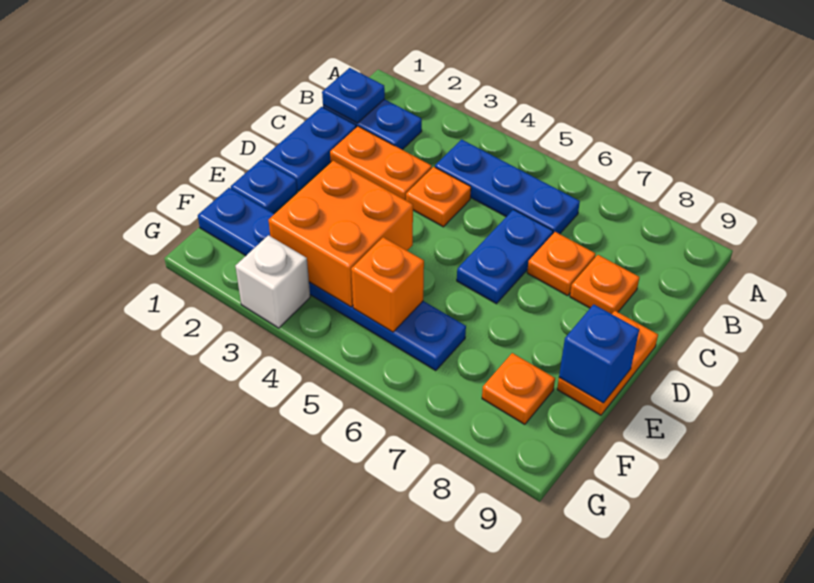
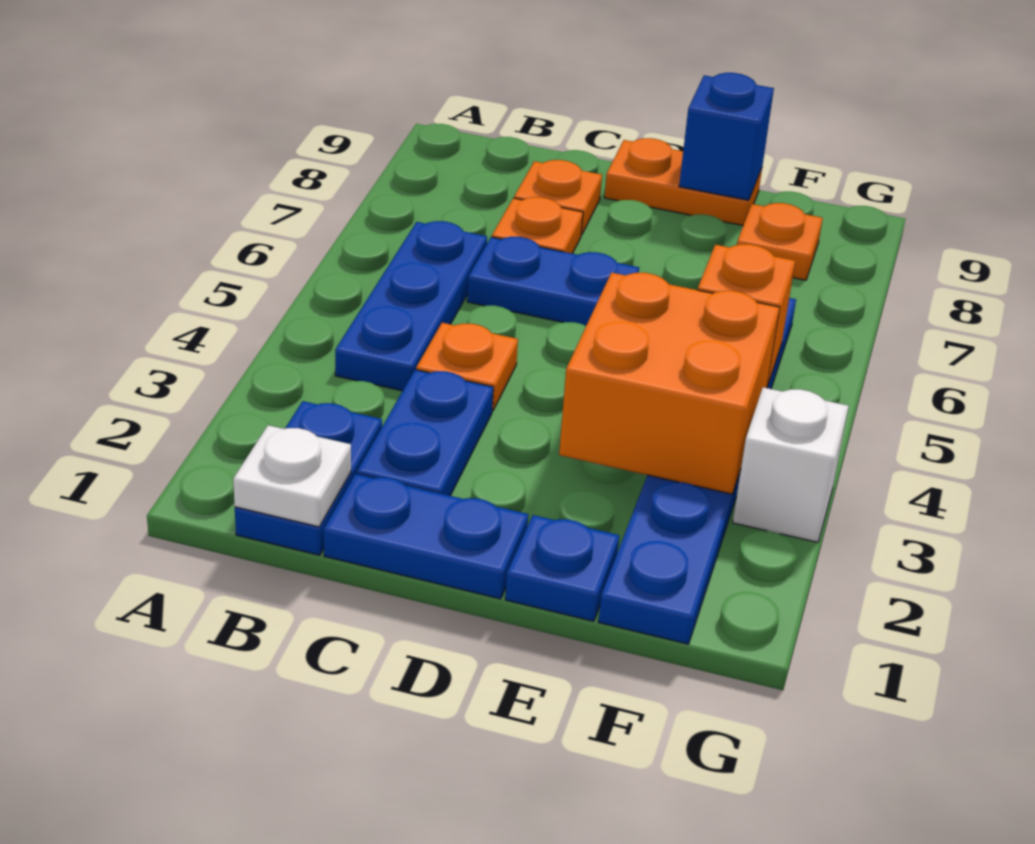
blue 1x1 plate [322,68,385,123] -> white 1x1 plate [233,425,351,527]
orange 1x2 plate [330,126,432,200] -> blue 1x2 plate [357,370,493,496]

